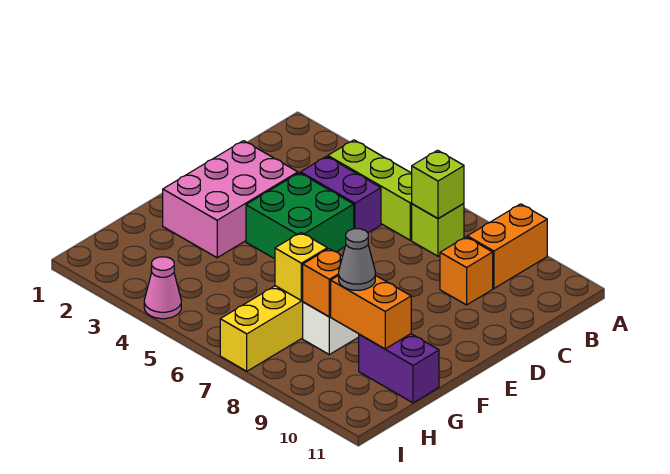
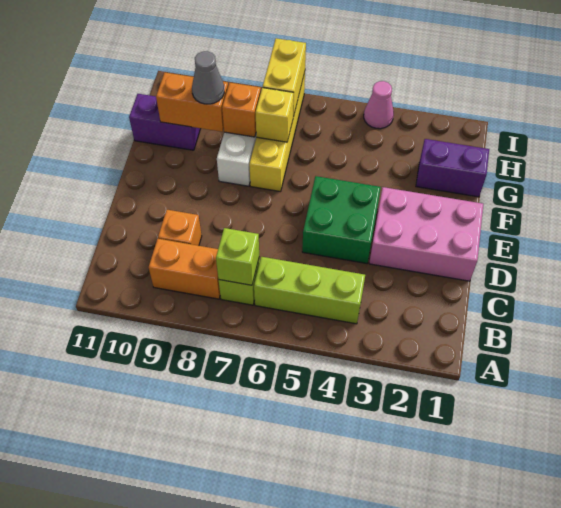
orange 1x2 brick [467,204,547,288] -> orange 1x2 brick turned to [149,239,220,299]
purple 1x2 brick [301,156,381,233] -> purple 1x2 brick moved to [416,139,489,197]
pink 2x3 brick [163,141,298,258] -> pink 2x3 brick turned to [369,187,483,281]
none -> yellow 1x2 brick [263,38,306,116]

